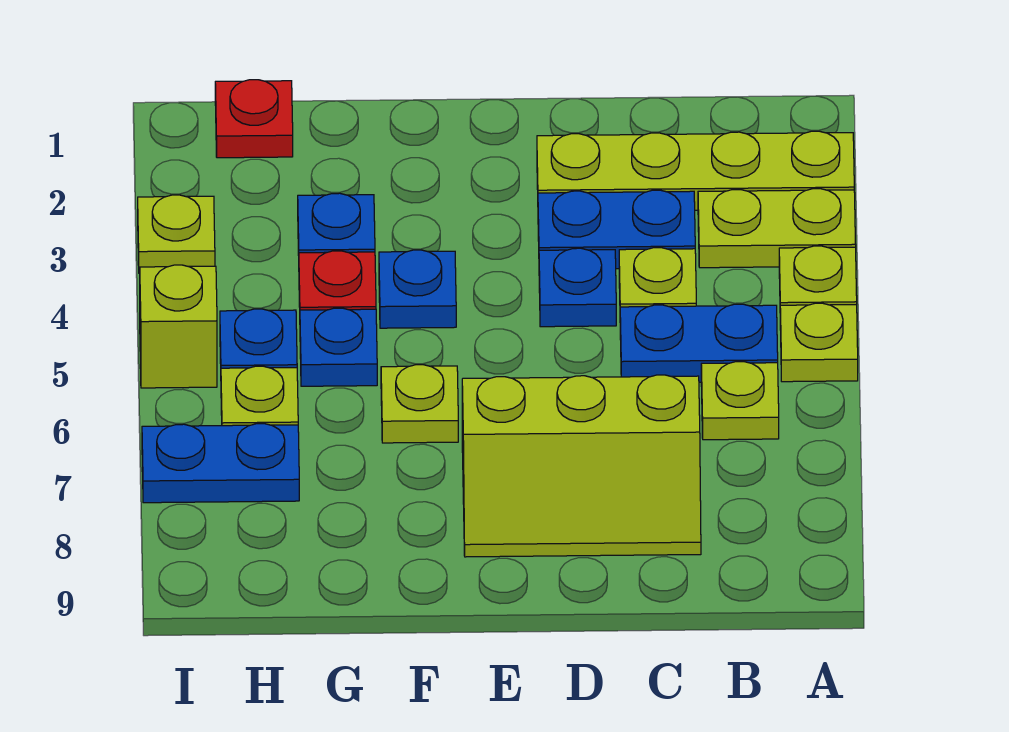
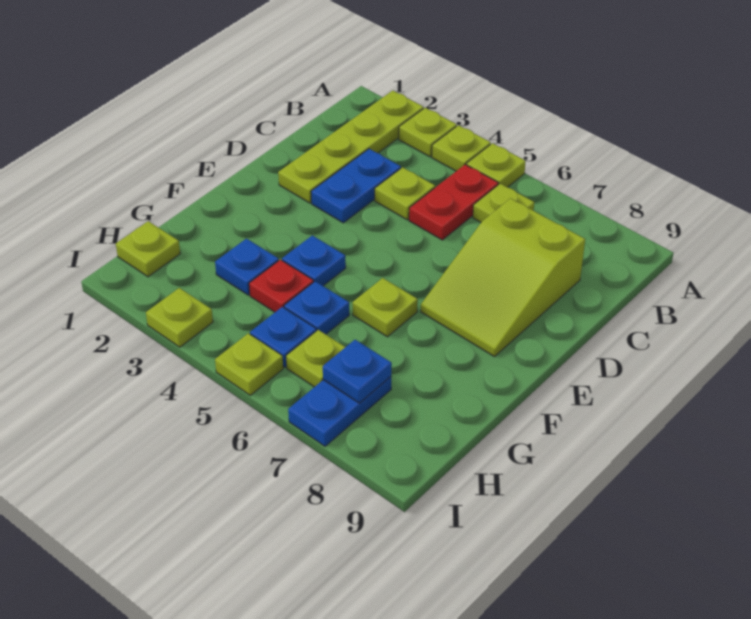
lime 1x2 plate [698,189,856,268] -> lime 1x1 plate [399,108,457,157]
blue 1x2 plate [620,304,778,382] -> red 1x2 plate [409,165,498,240]
lime 2x3 slope [462,375,701,557] -> lime 2x3 slope turned to [421,198,585,357]
blue 1x1 plate [539,248,616,327] -> blue 1x1 plate moved to [323,340,392,403]
red 1x1 plate [215,80,293,158] -> lime 1x1 plate [116,221,180,277]
lime 1x1 brick [140,265,217,388] -> lime 1x1 plate [215,333,283,395]

